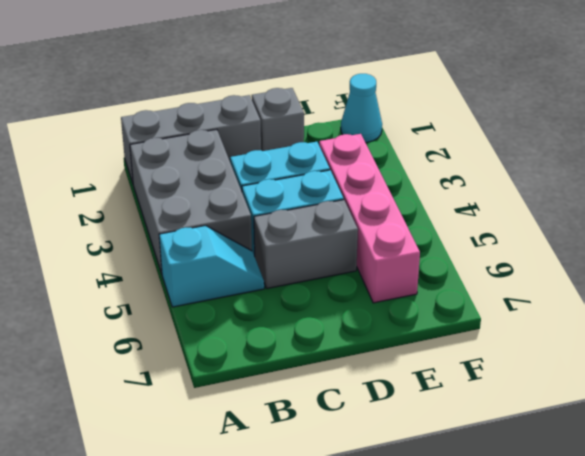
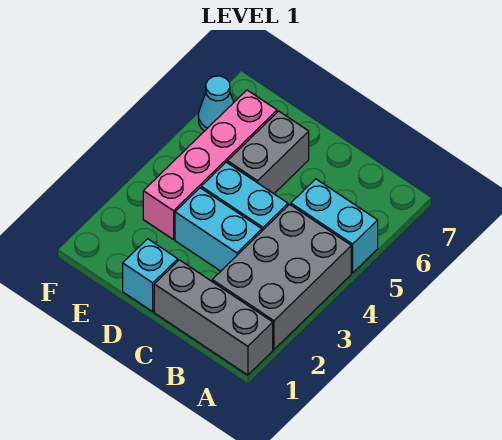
cyan 1x2 slope [159,226,264,307] -> cyan 1x2 brick [291,179,378,273]
grey 1x2 brick [254,200,358,288] -> grey 1x2 brick turned to [227,111,309,194]
grey 1x1 brick [252,88,304,151] -> cyan 1x1 brick [123,239,178,312]
cyan 1x1 cone [341,74,382,143] -> cyan 1x1 cone moved to [198,76,234,131]

